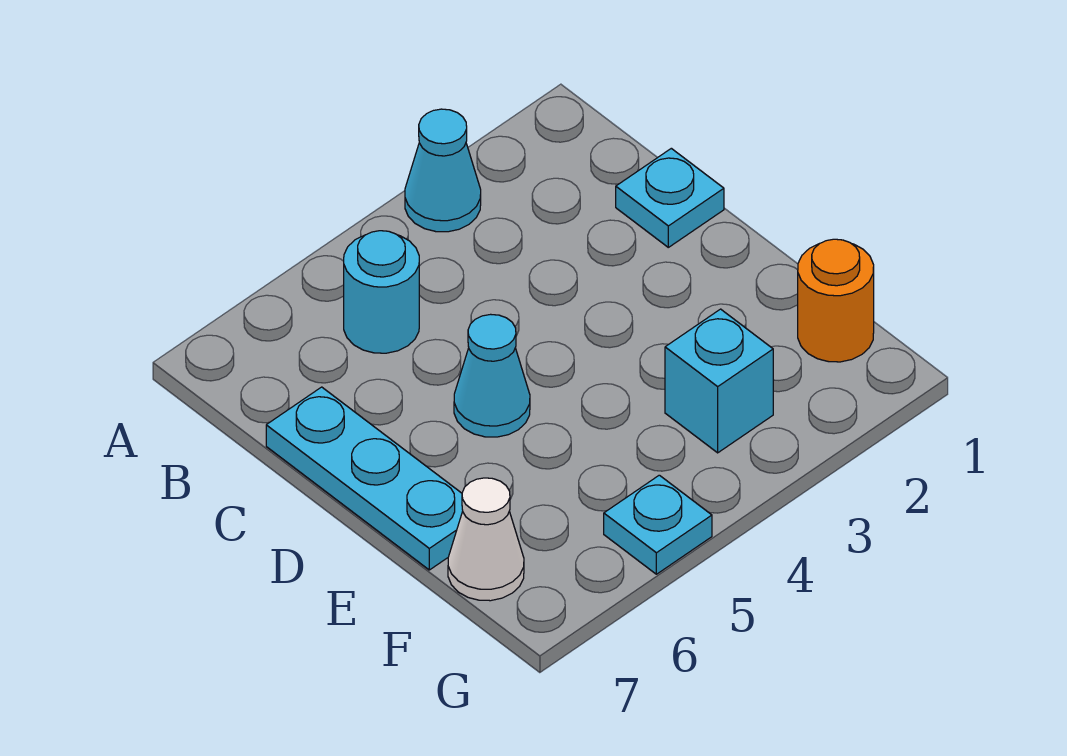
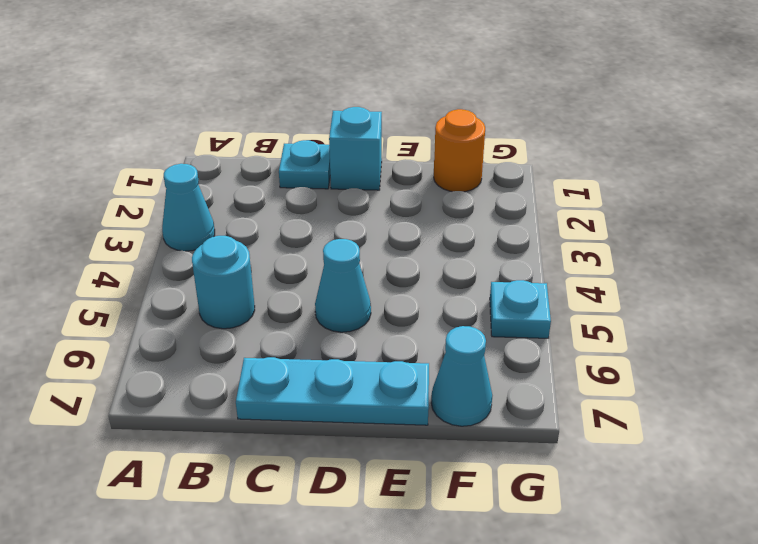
cyan 1x1 brick [665,309,773,453] -> cyan 1x1 brick moved to [329,107,382,190]
white 1x1 cone [448,478,524,601] -> cyan 1x1 cone [431,326,492,426]

